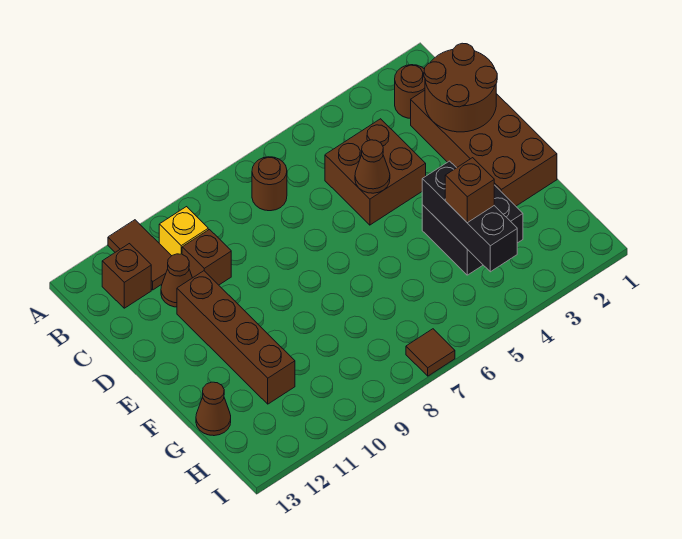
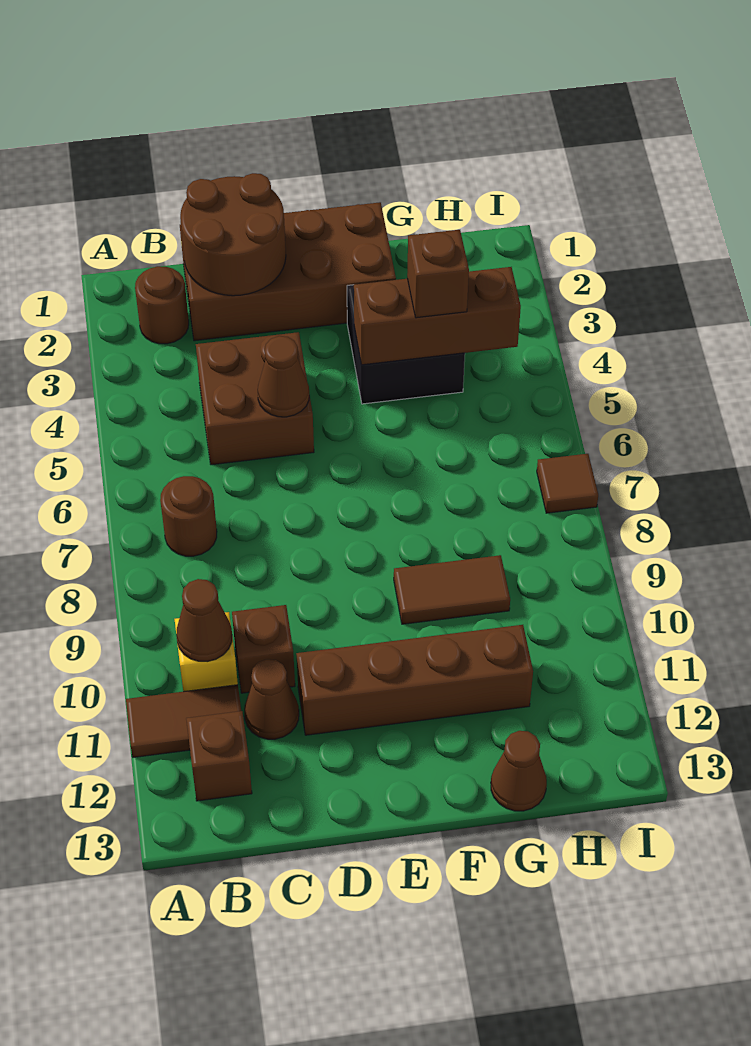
none -> brown 1x1 cone [176,579,232,662]
black 1x3 brick [422,161,517,272] -> brown 1x3 brick [354,267,521,365]
none -> brown 1x2 tile [394,555,510,624]

